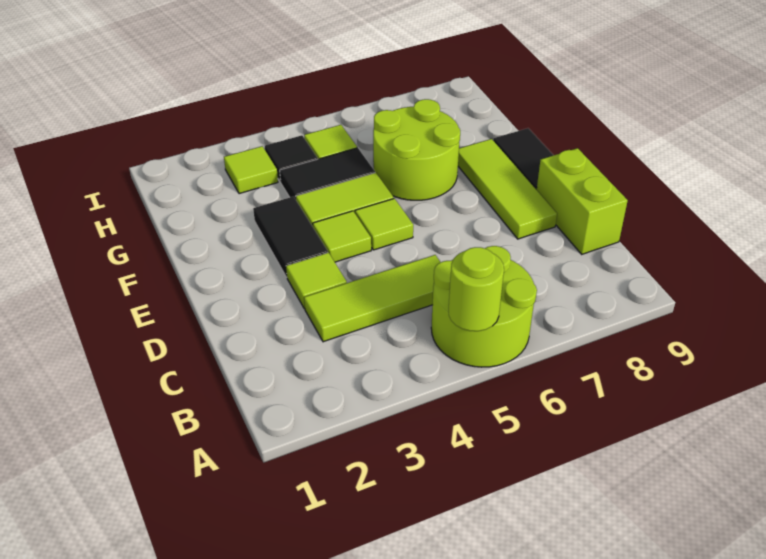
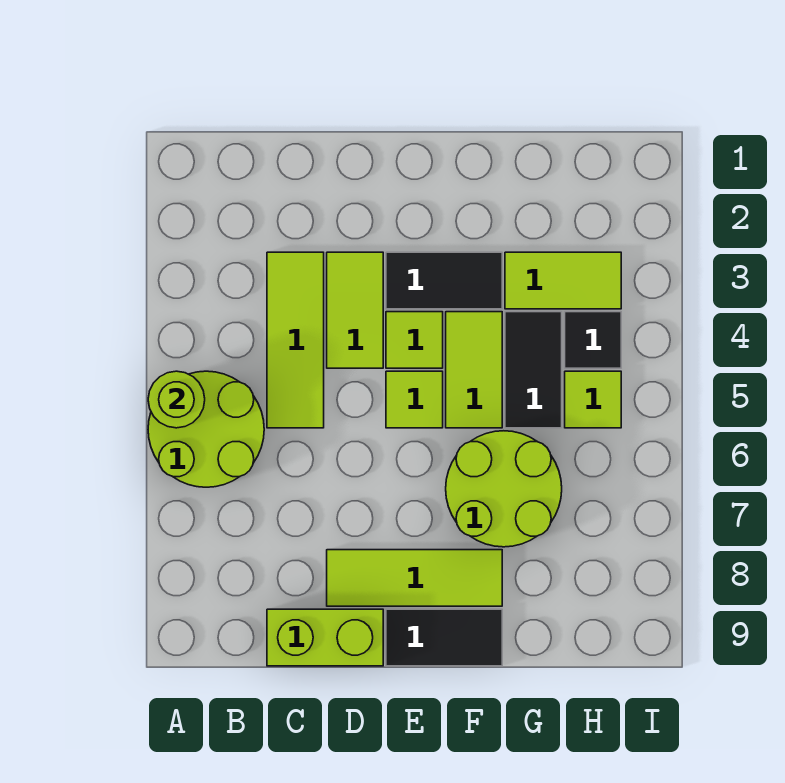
lime 1x1 tile [286,253,347,309] -> lime 1x2 tile [327,252,383,368]
lime 1x1 tile [224,146,278,194] -> lime 1x2 tile [505,252,621,309]

